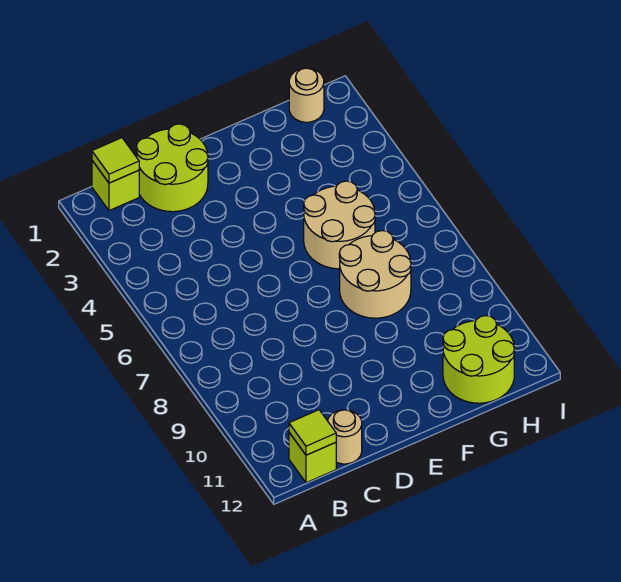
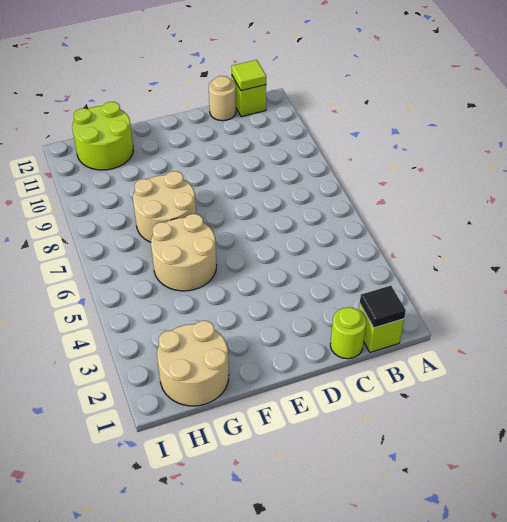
lime 1x1 tile [92,138,139,183] -> black 1x1 tile [360,286,406,328]
lime 2x2 round brick [136,124,208,212] -> lime 1x1 round brick [330,307,366,359]
tan 1x1 round brick [289,68,324,122] -> tan 2x2 round brick [157,321,229,406]

